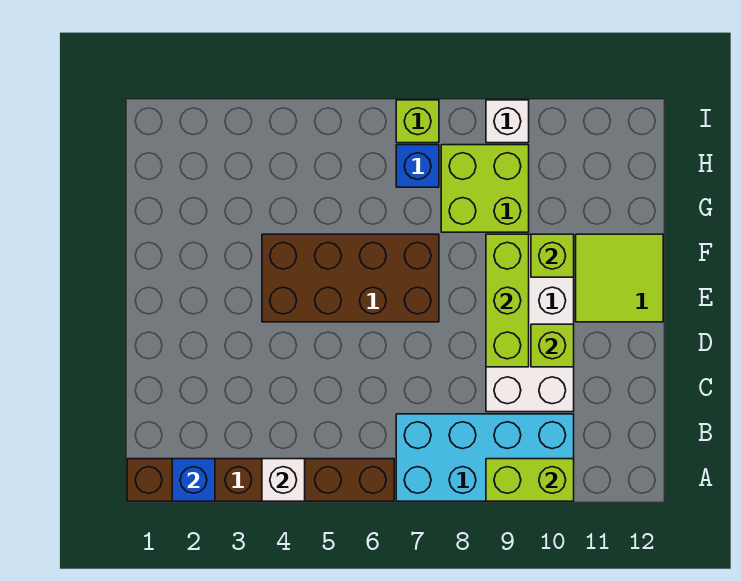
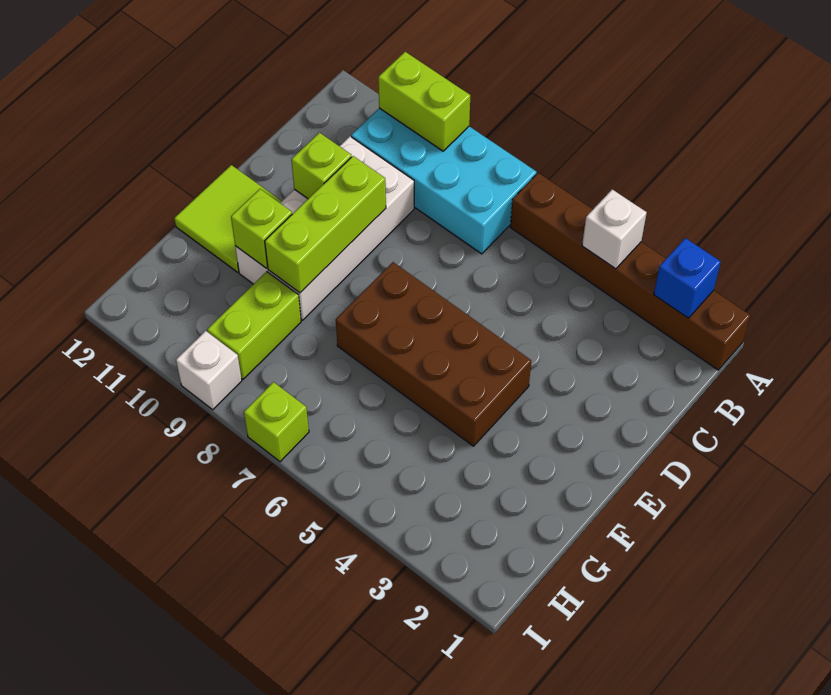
lime 2x2 brick [441,145,529,232] -> lime 1x2 brick [207,272,301,379]
blue 1x1 brick [396,145,439,187] -> none

